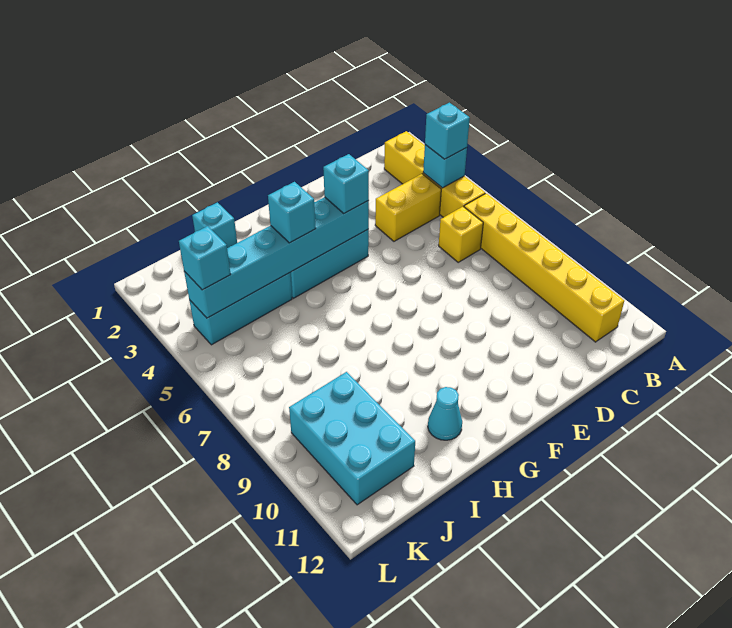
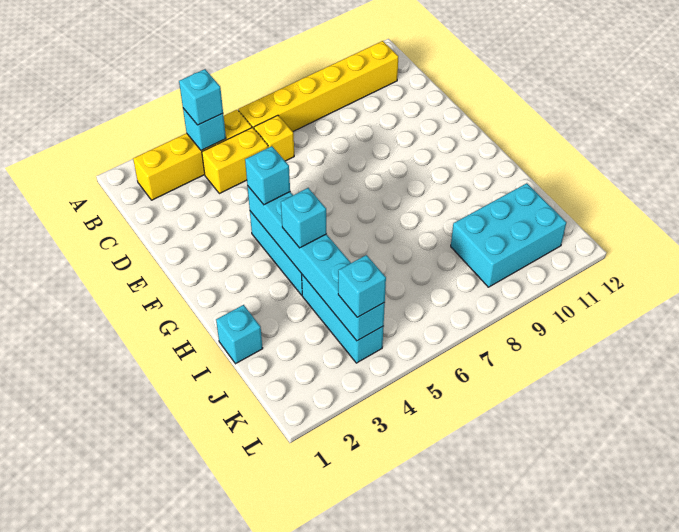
yellow 1x2 brick [375,174,441,241] -> yellow 1x2 brick turned to [202,128,268,194]
cyan 1x1 cone [428,387,462,440] -> none

